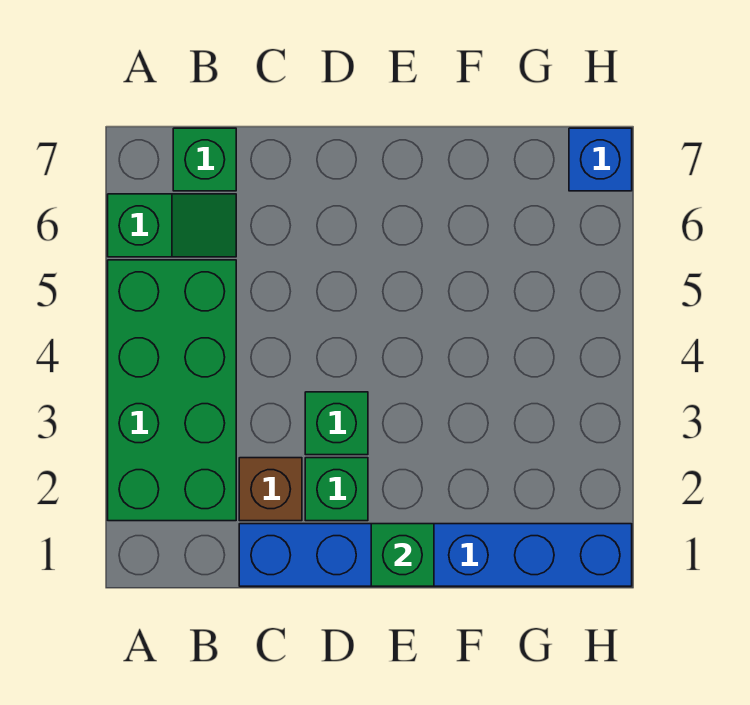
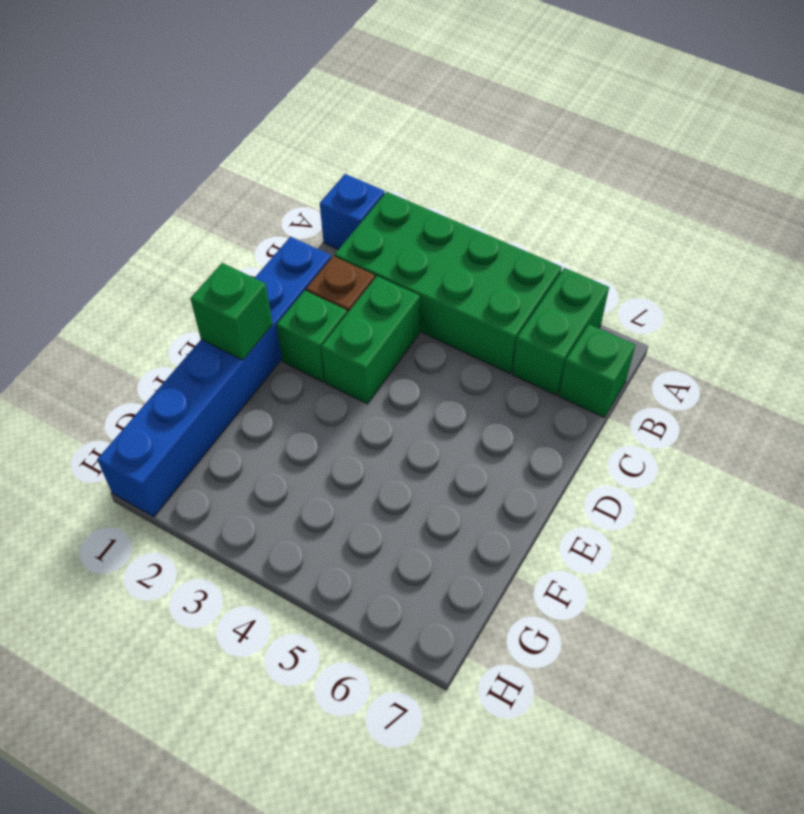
green 1x2 slope [108,194,236,257] -> green 1x2 brick [512,268,609,395]
green 1x1 brick [305,392,368,455] -> green 1x2 brick [321,276,420,404]
blue 1x1 brick [569,128,632,191] -> blue 1x1 brick moved to [320,174,385,249]

